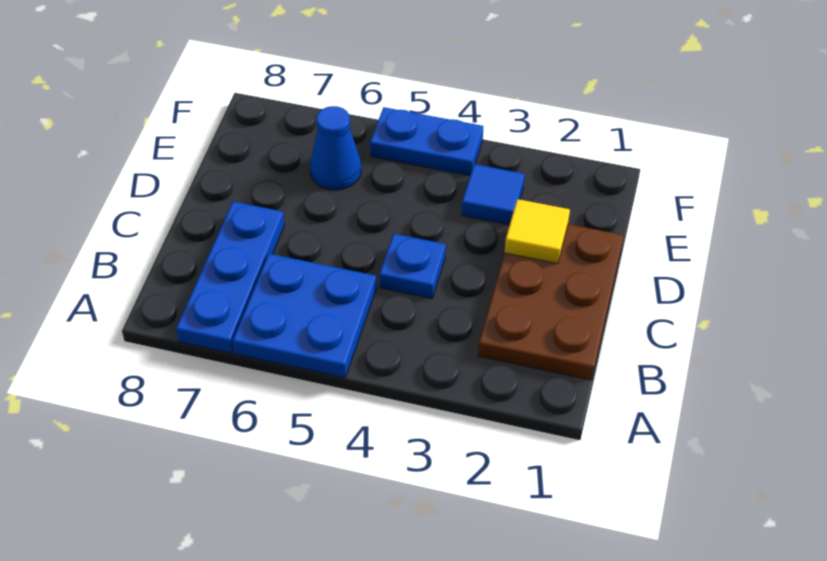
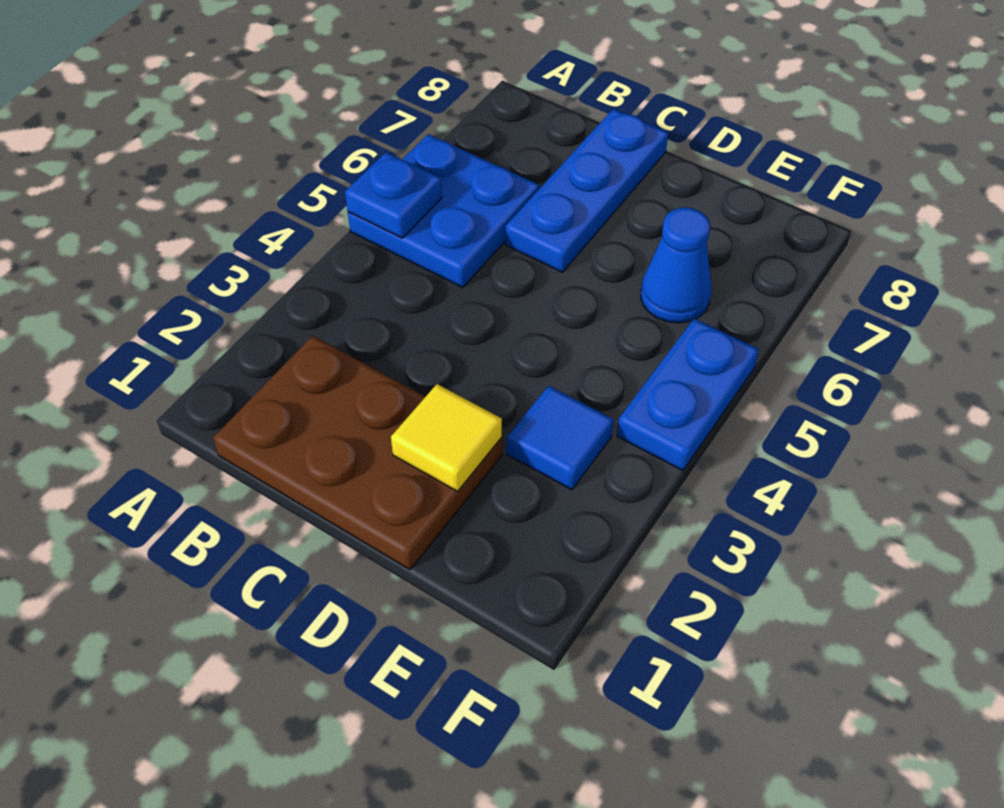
blue 1x3 plate [176,202,284,353] -> blue 1x3 plate turned to [505,109,668,272]
blue 1x1 plate [379,234,446,299] -> blue 1x1 plate moved to [345,152,442,238]

